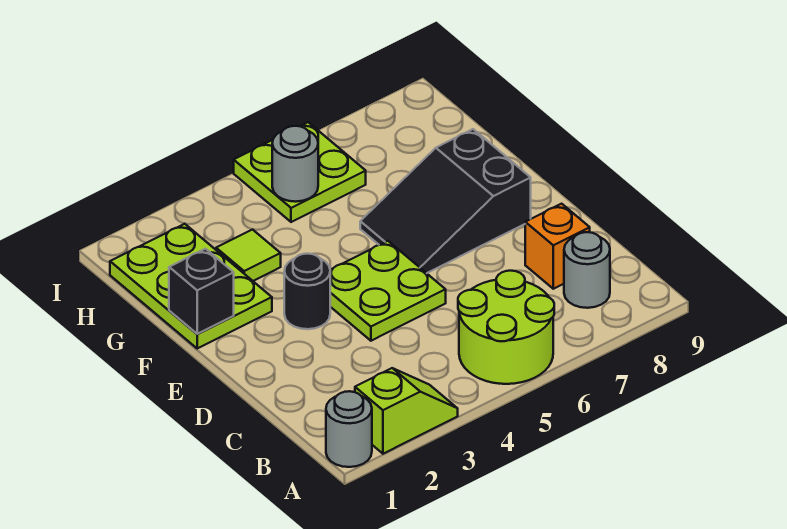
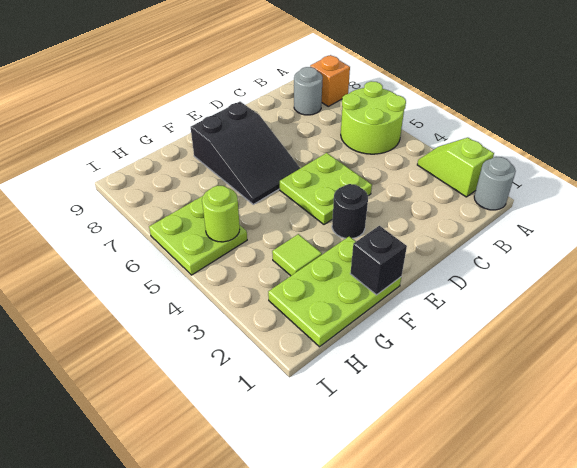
orange 1x1 brick [525,204,590,289] -> orange 1x1 brick moved to [310,55,350,106]
grey 1x1 round brick [272,126,318,202] -> lime 1x1 round brick [202,186,240,242]

